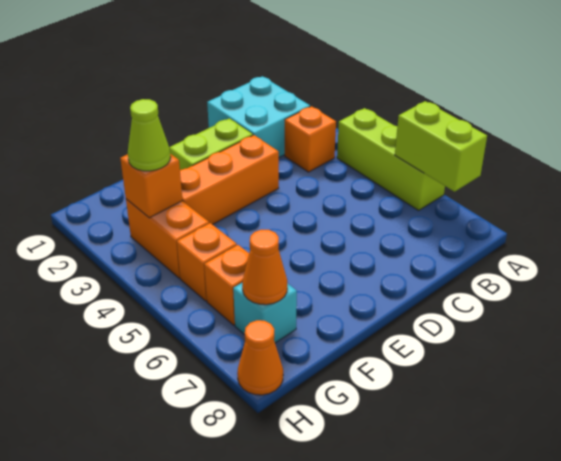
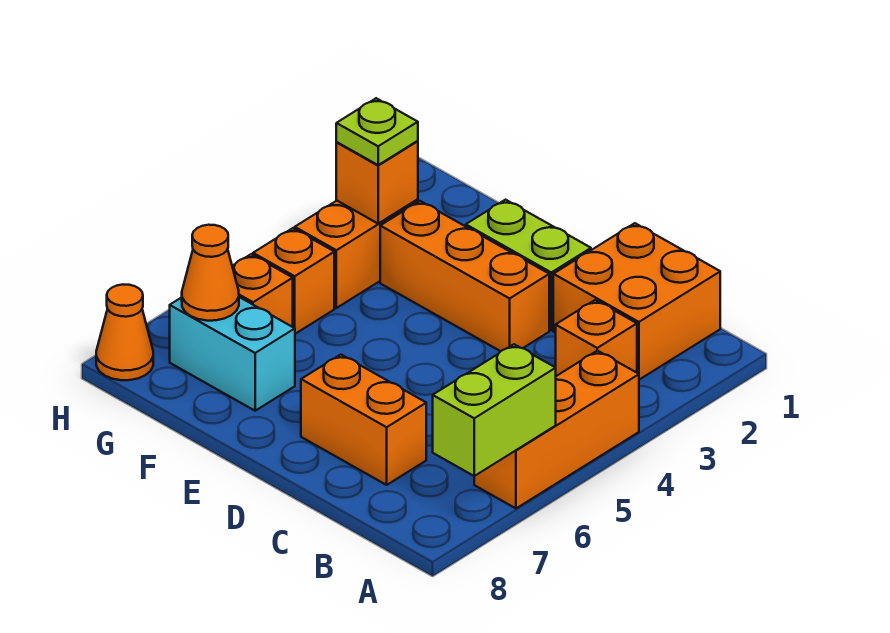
lime 1x3 brick [337,108,445,210] -> orange 1x3 brick [474,351,639,508]
cyan 2x2 brick [207,76,310,157] -> orange 2x2 brick [553,223,720,380]
none -> orange 1x2 brick [301,355,426,485]
lime 1x1 cone [128,99,171,171] -> lime 1x1 plate [336,98,418,165]
cyan 1x1 brick [233,283,297,343] -> cyan 1x2 brick [170,297,295,411]

